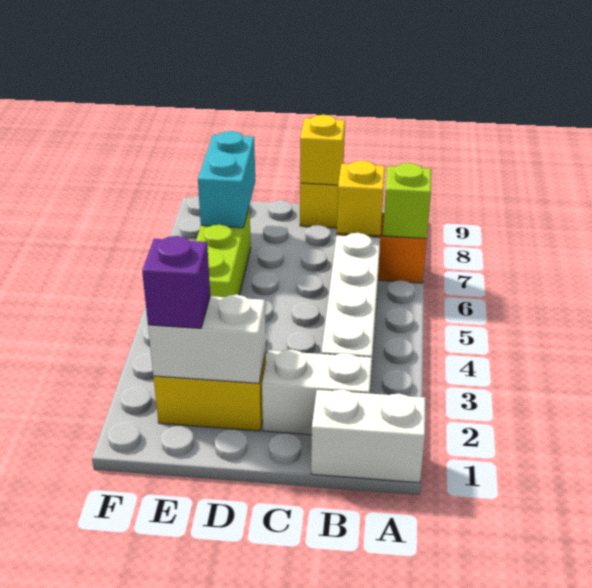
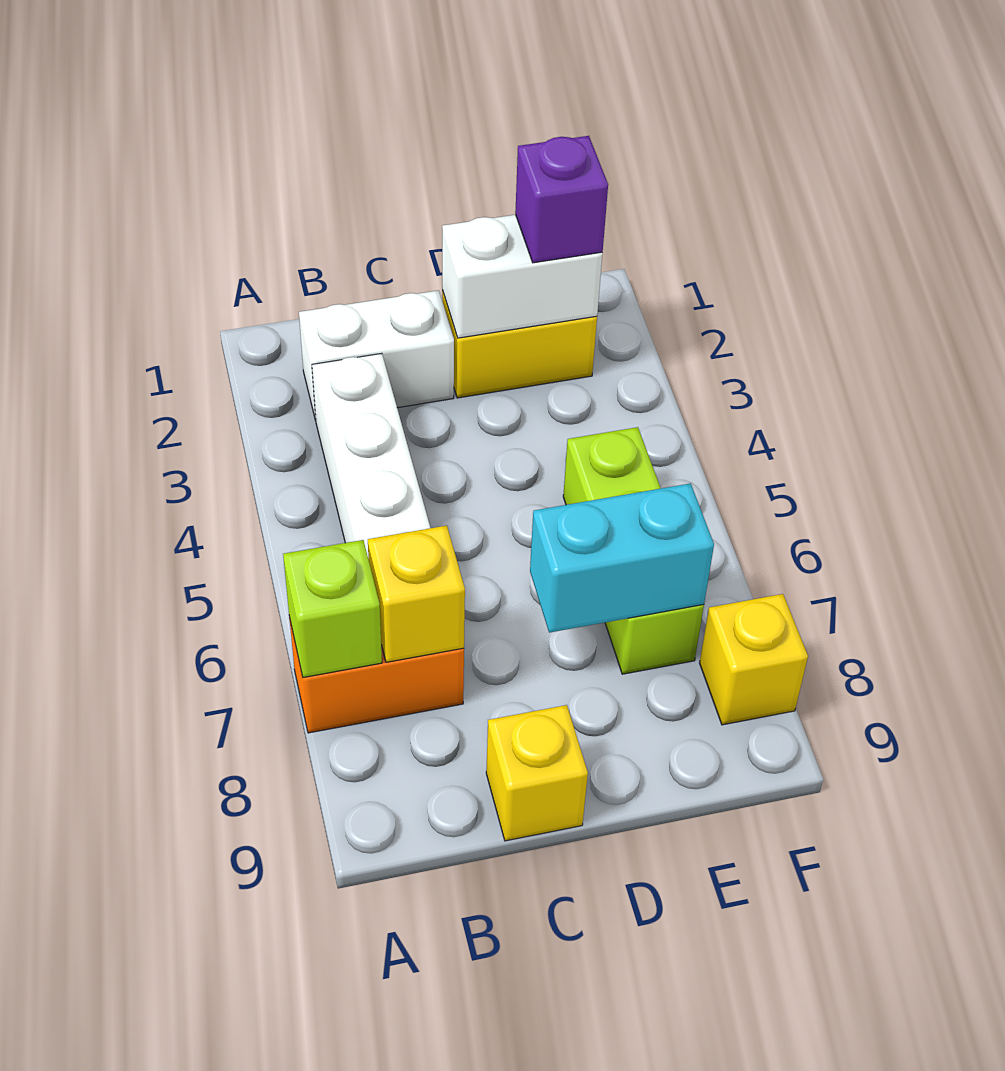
white 1x2 brick [311,390,425,483] -> none
yellow 1x1 brick [300,115,345,185] -> yellow 1x1 brick moved to [700,594,808,725]
cyan 1x2 brick [198,131,255,228] -> cyan 1x2 brick turned to [530,483,714,633]

